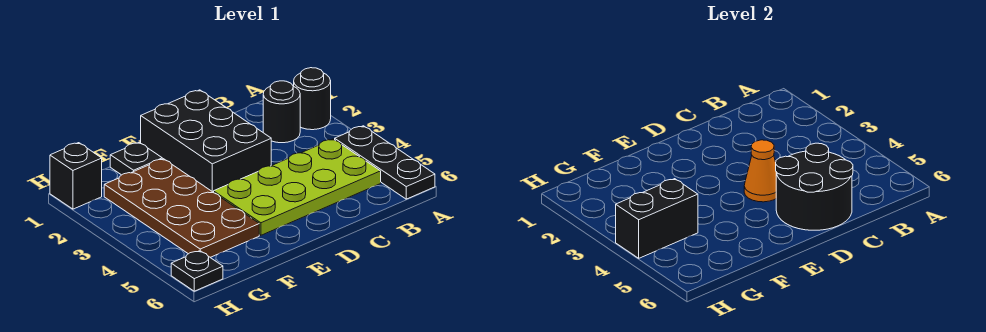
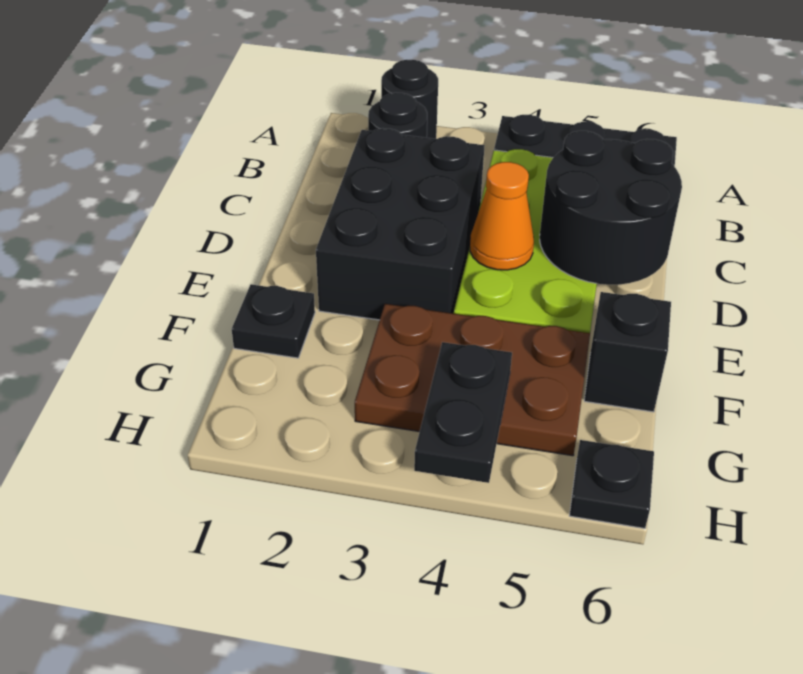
black 2x3 brick [141,90,271,192] -> black 2x3 brick turned to [316,128,485,320]
brown 2x4 plate [104,159,259,257] -> brown 2x3 plate [355,304,590,456]
black 1x2 brick [616,179,698,258] -> black 1x2 plate [414,342,512,483]
black 1x1 brick [50,143,102,209] -> black 1x1 brick moved to [584,292,671,412]

